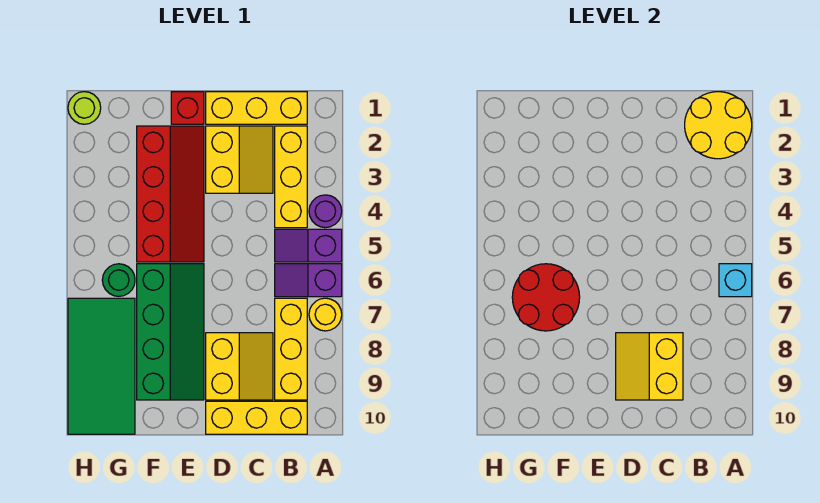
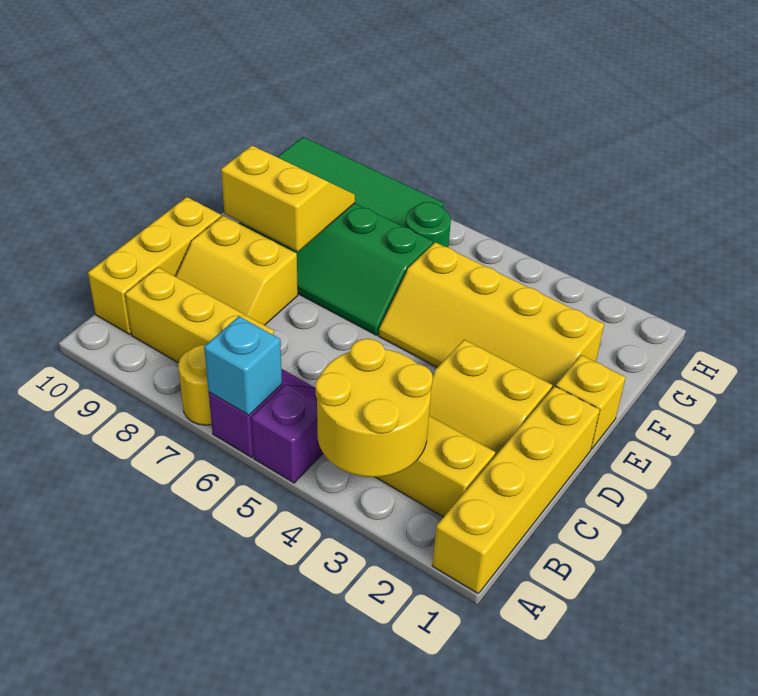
yellow 2x2 round brick [685,92,752,159] -> yellow 2x2 round brick moved to [316,339,433,477]
purple 1x1 round brick [309,195,342,228] -> none
yellow 1x3 brick [206,92,307,124] -> yellow 1x4 brick [432,386,600,593]
yellow 2x2 slope [616,333,683,400] -> yellow 2x2 slope moved to [221,146,355,251]
red 1x1 brick [171,92,204,124] -> yellow 1x1 brick [556,355,626,449]
red 2x4 slope [137,126,204,262] -> yellow 2x4 slope [379,242,604,389]
red 2x2 round brick [512,264,580,331] -> none
lime 1x1 round brick [68,92,101,124] -> none

